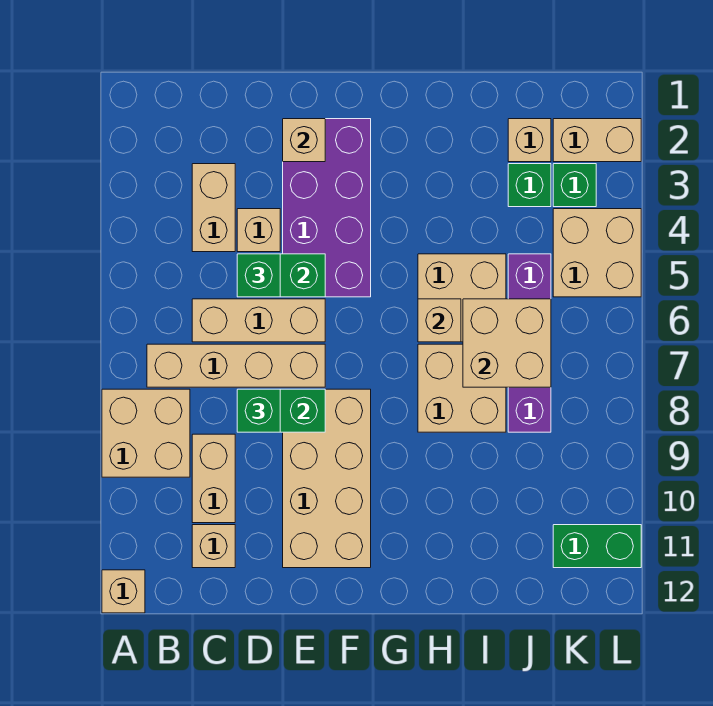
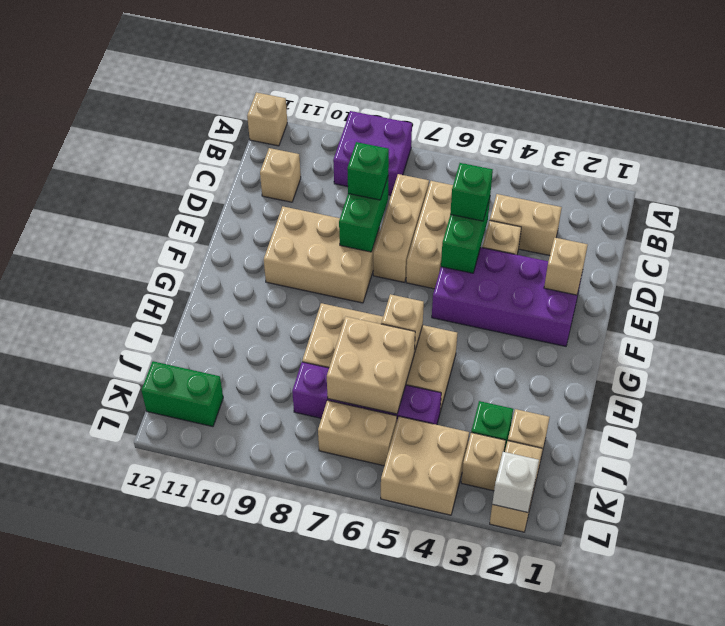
tan 2x2 brick [102,389,190,477] -> purple 2x2 brick [333,111,412,195]
tan 1x4 brick [147,344,325,387] -> tan 1x3 brick [373,174,429,282]
tan 1x2 brick [192,434,235,523] -> tan 1x2 brick moved to [318,400,397,466]
tan 2x4 brick [283,389,371,568] -> tan 2x3 brick [264,206,380,303]
green 1x1 brick [553,164,596,207] -> tan 1x1 brick [461,433,506,491]
green 1x2 brick [553,525,641,568] -> green 1x2 brick turned to [141,361,223,427]
none -> white 1x1 brick [492,452,539,513]

